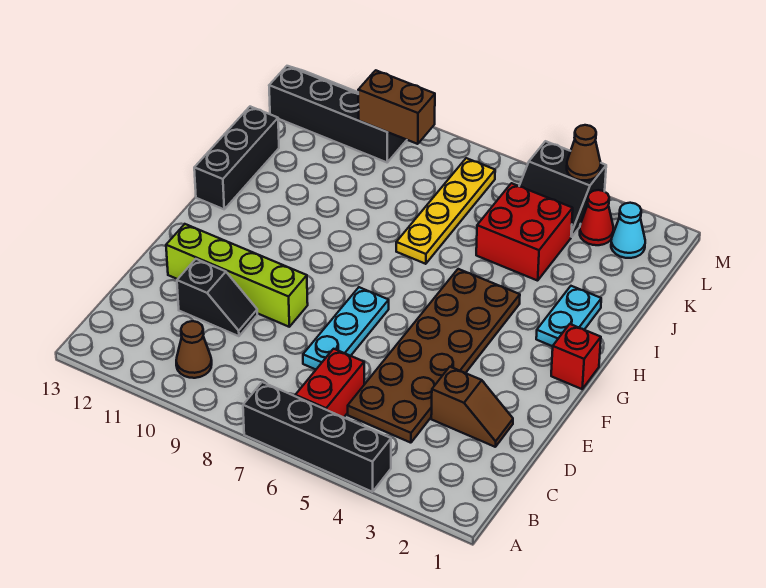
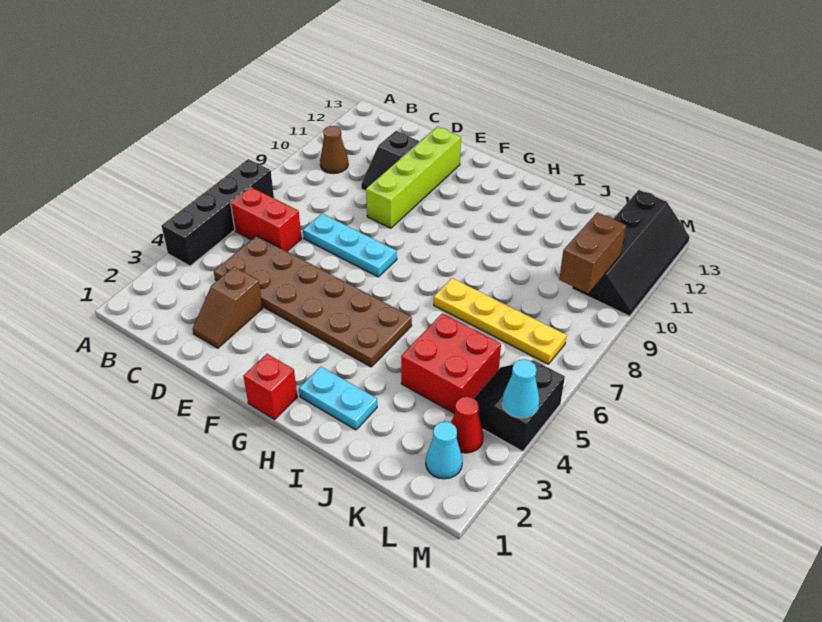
black 1x3 brick [194,107,279,209] -> none
brown 1x1 cone [567,125,601,180] -> cyan 1x1 cone [502,359,539,418]

